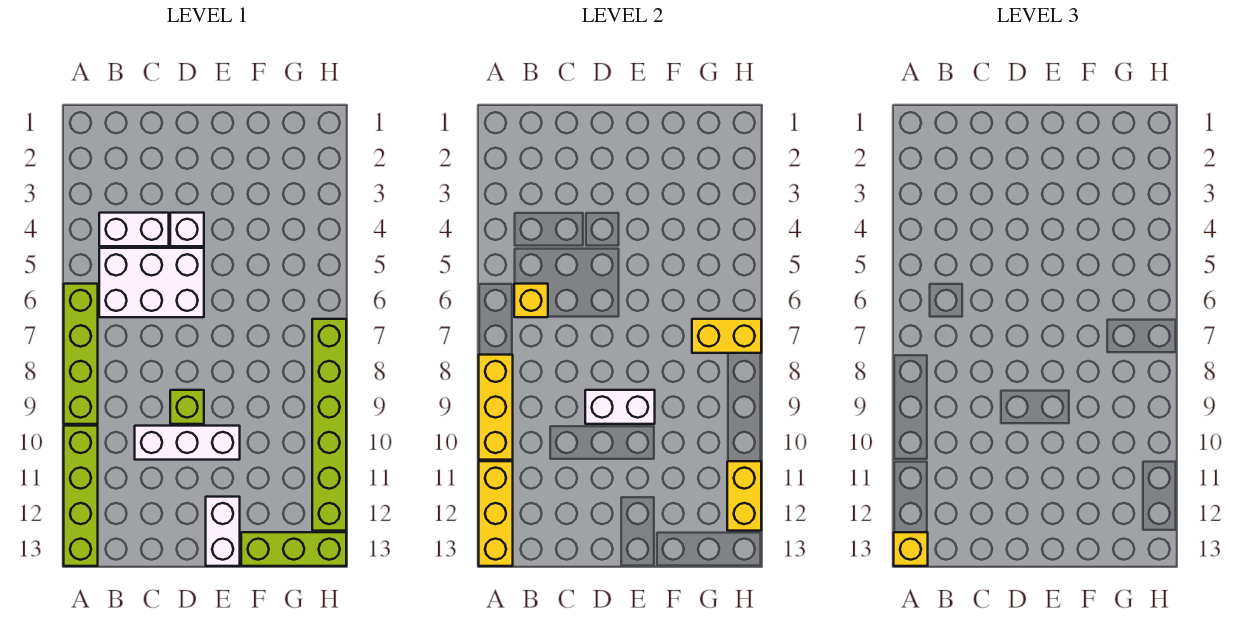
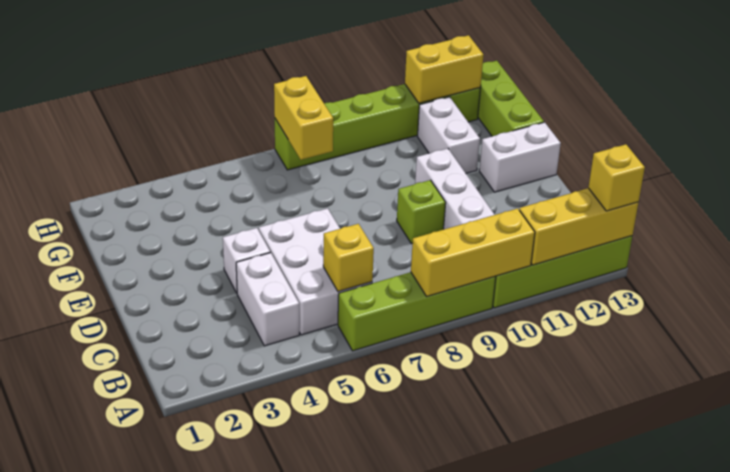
white 1x2 brick [585,390,655,424] -> white 1x2 brick moved to [418,97,480,173]

